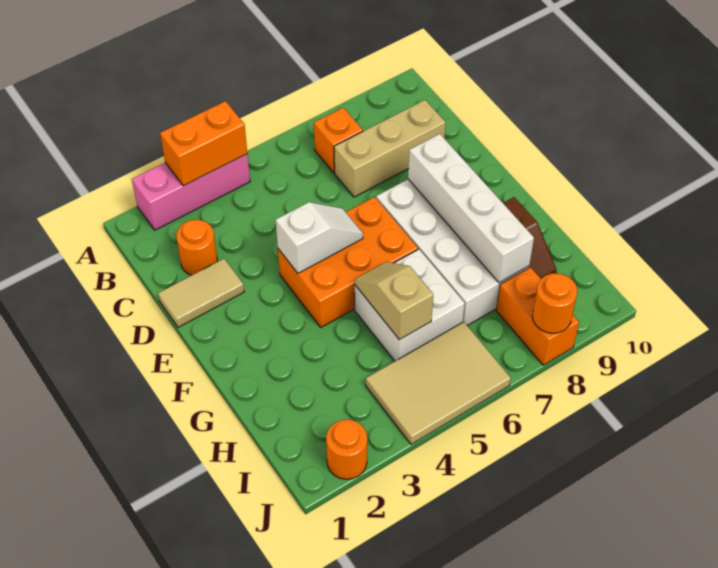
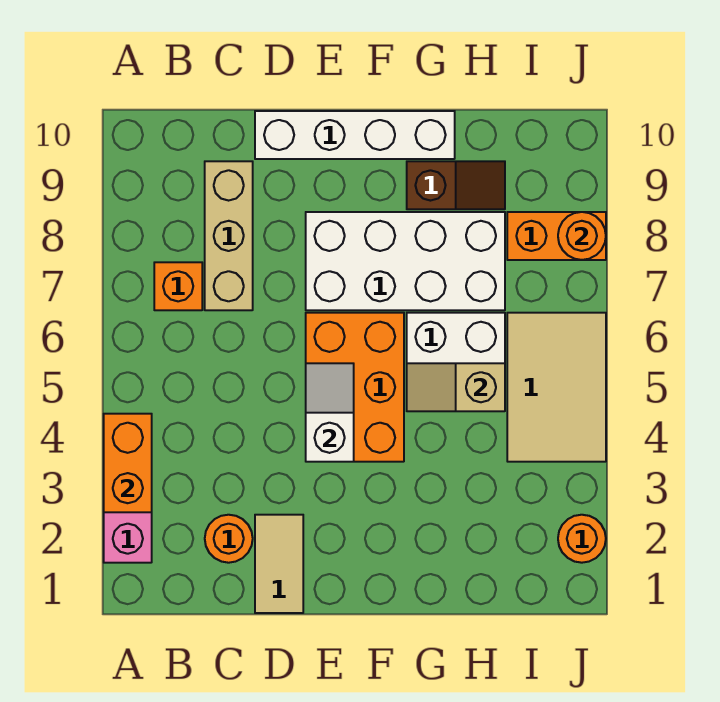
white 1x4 brick [408,134,534,283] -> white 1x4 brick moved to [255,111,455,159]

